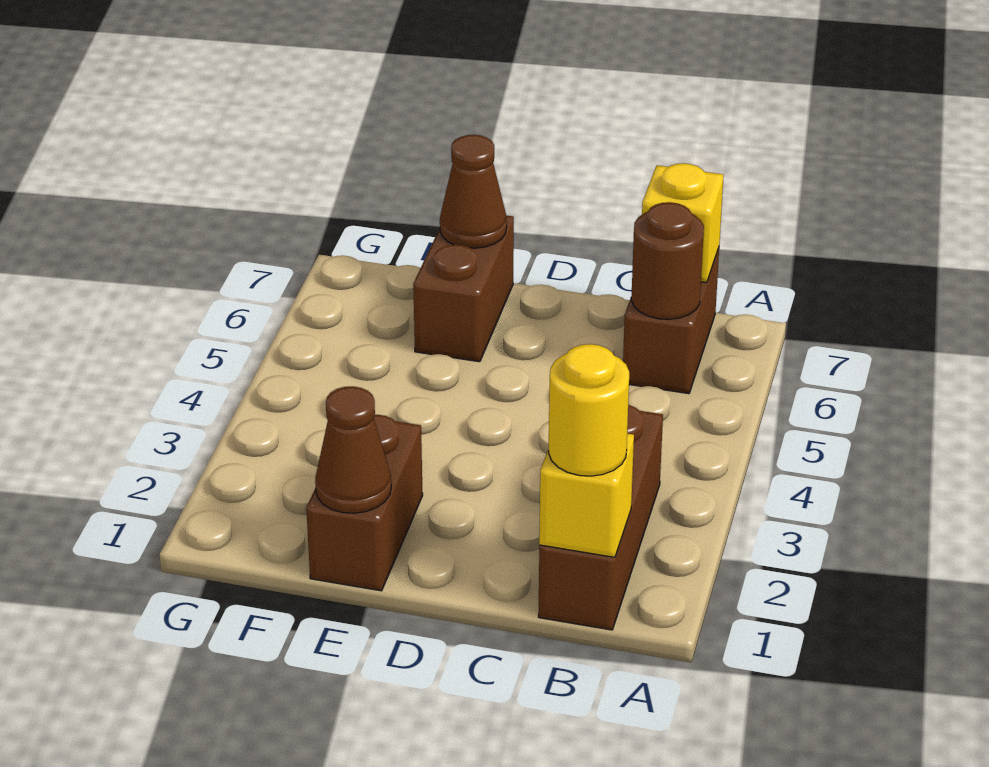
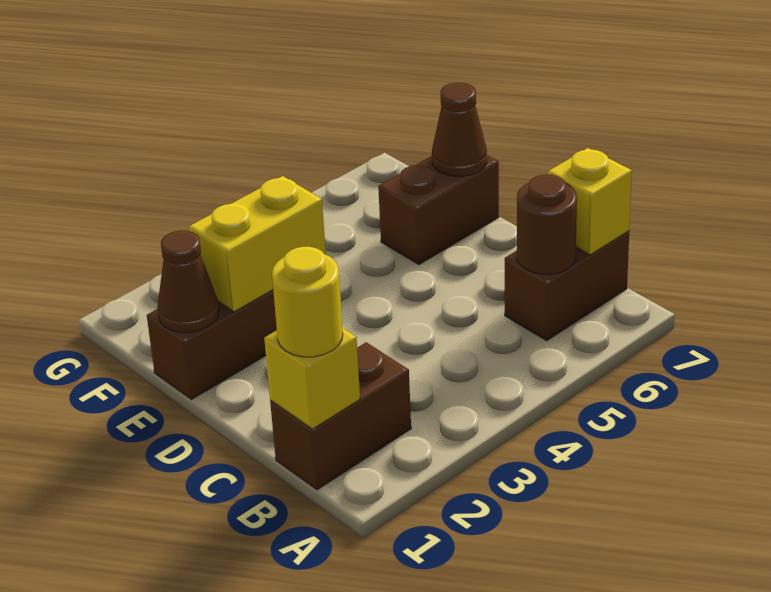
brown 1x3 brick [538,405,663,630] -> brown 1x2 brick [270,342,411,490]
none -> yellow 1x2 brick [189,176,326,312]

